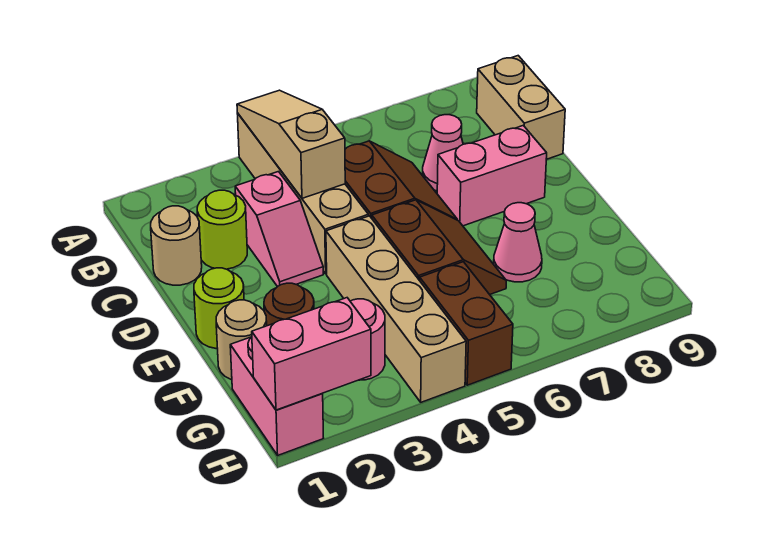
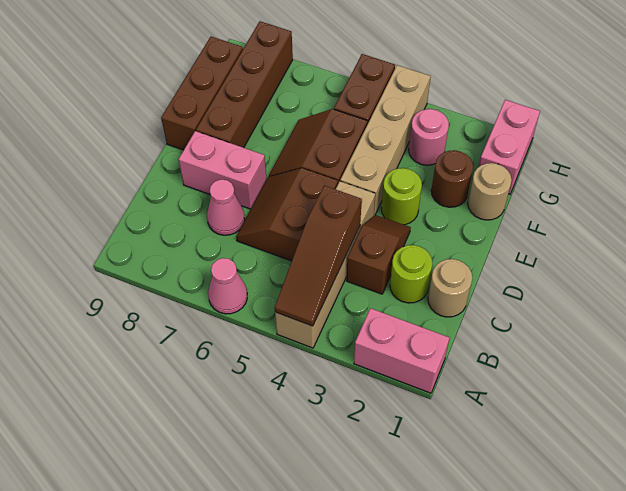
tan 1x3 slope [237,90,345,198] -> brown 1x3 slope [275,185,362,326]
tan 1x2 brick [477,56,565,159] -> none
pink 1x2 slope [235,172,323,287] -> brown 1x2 slope [347,215,411,294]
lime 1x1 round brick [194,268,244,349] -> lime 1x1 round brick moved to [382,168,422,225]
none -> brown 1x4 brick [196,21,293,148]
none -> brown 1x3 brick [161,37,243,150]
pink 1x1 cone [494,203,542,282] -> pink 1x1 cone moved to [208,258,247,314]
pink 1x2 brick [252,298,371,410] -> pink 1x2 brick moved to [354,308,449,393]

